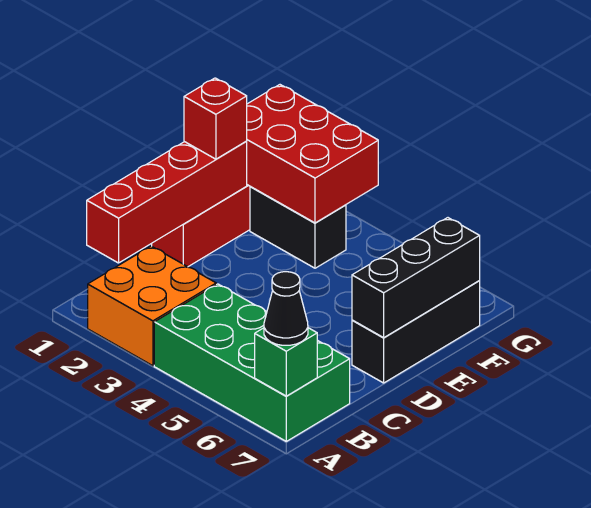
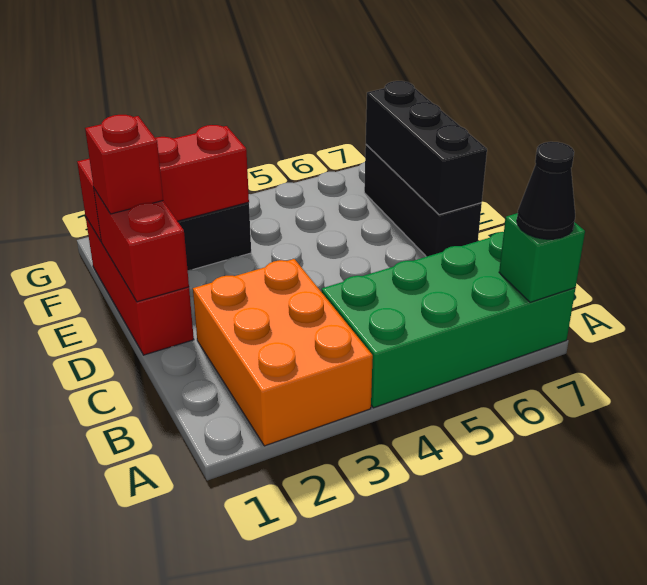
orange 2x2 brick [88,246,216,366] -> orange 2x3 brick [193,259,373,446]
red 1x4 brick [87,141,247,263] -> red 1x2 brick [94,189,189,302]
red 2x3 brick [247,85,378,223] -> red 1x3 brick [77,125,249,241]

